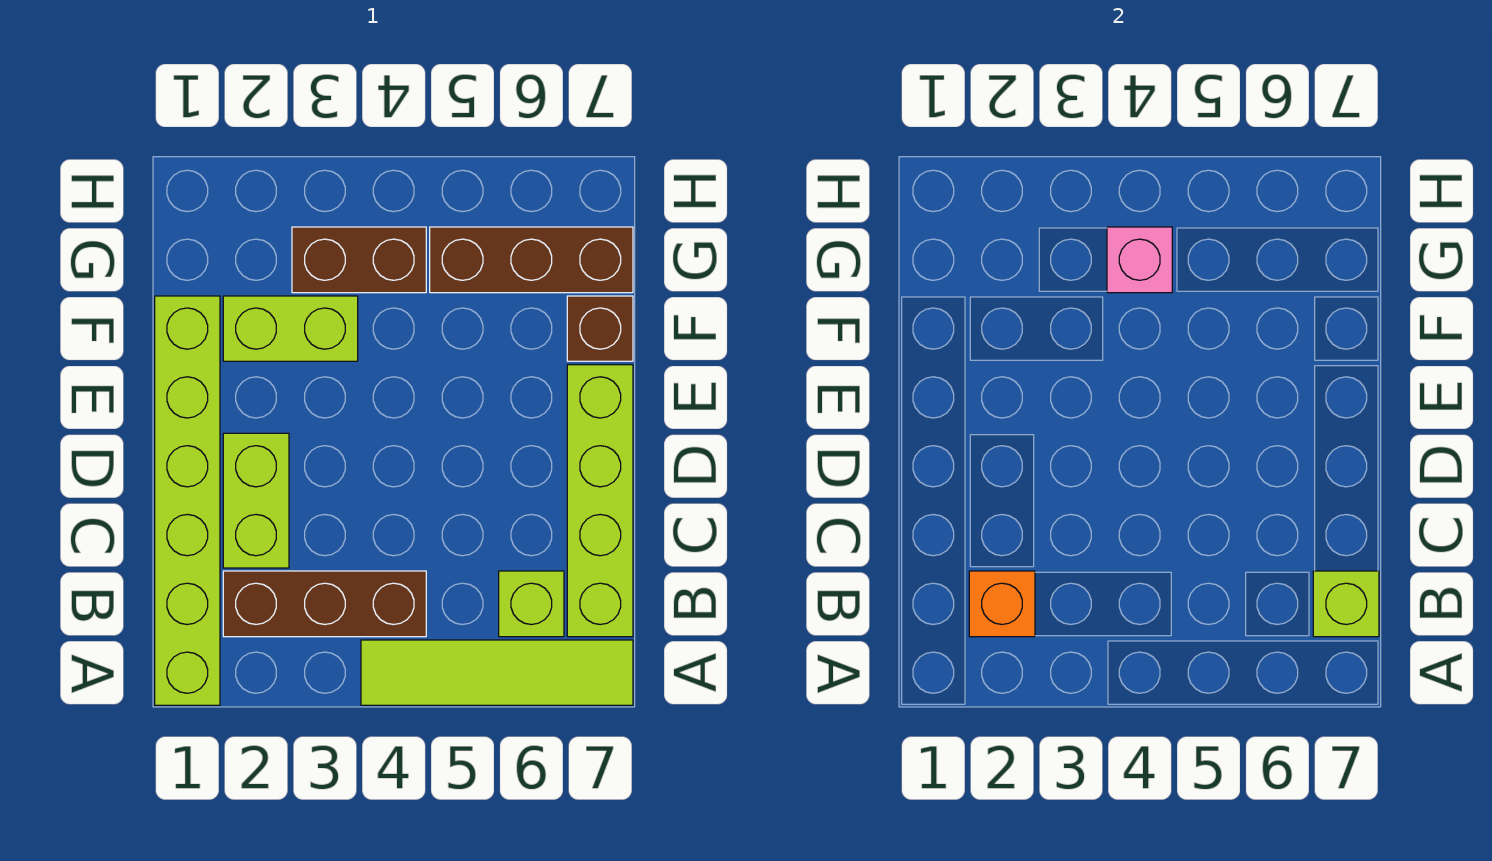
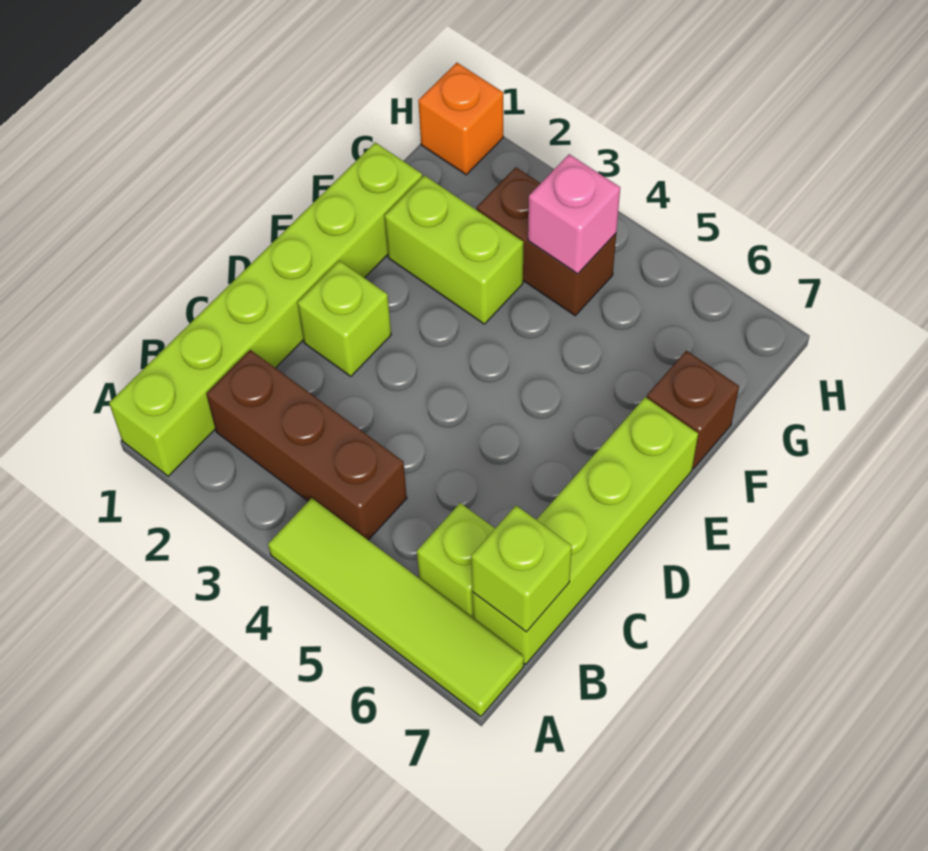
orange 1x1 brick [969,571,1035,637] -> orange 1x1 brick moved to [418,63,503,175]
lime 1x2 brick [223,433,289,568] -> lime 1x1 brick [298,261,391,376]
brown 1x3 brick [430,227,633,293] -> none

